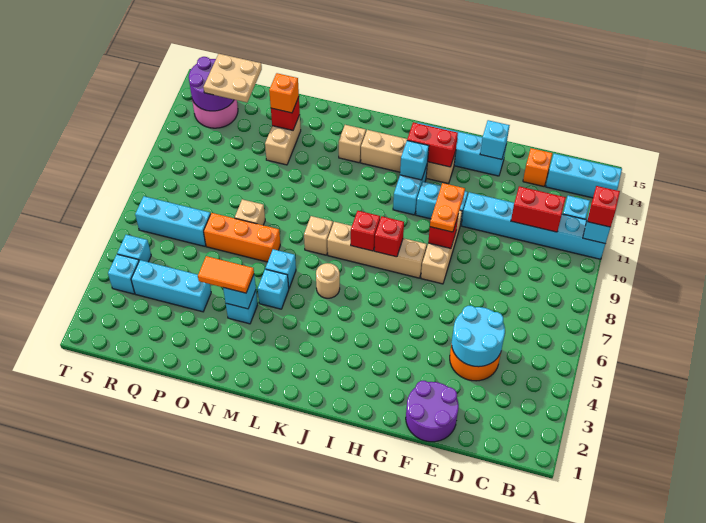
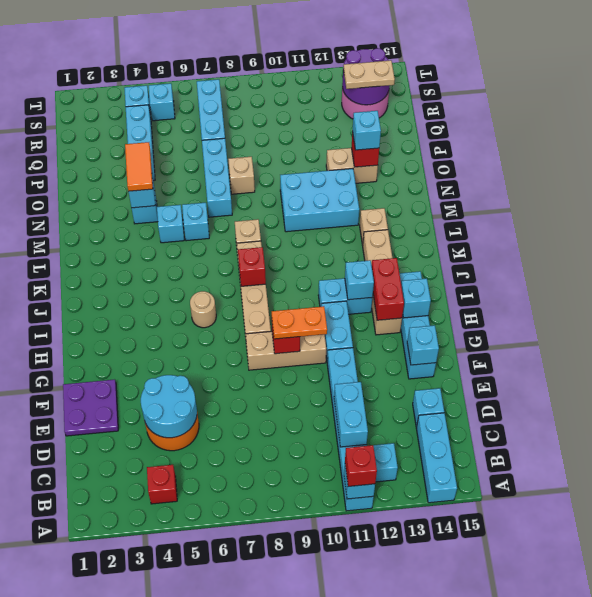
red 1x2 brick [511,186,566,232] -> cyan 1x2 brick [334,382,368,447]
orange 1x1 brick [523,148,552,186] -> cyan 1x1 brick [413,388,444,427]
purple 2x2 round brick [406,381,459,442] -> purple 2x2 plate [63,379,118,436]
none -> cyan 1x1 brick [401,278,431,318]
red 1x1 brick [374,216,404,257] -> red 1x1 brick moved to [147,465,177,504]
tan 1x1 round brick [316,263,340,298] -> tan 1x1 round brick moved to [190,291,216,328]
none -> cyan 2x3 brick [280,169,359,232]
orange 1x3 brick [204,213,280,262] -> cyan 1x3 brick [202,138,232,217]
orange 1x1 brick [269,73,299,113] -> cyan 1x1 brick [353,111,381,150]
tan 2x2 plate [203,54,262,102] -> tan 1x2 plate [343,60,395,89]

